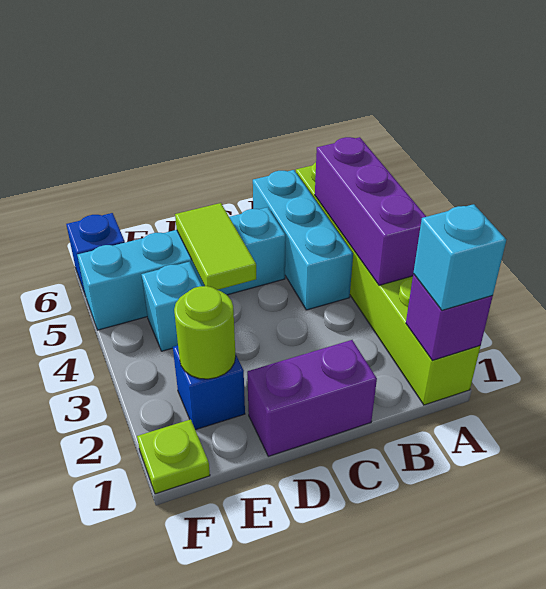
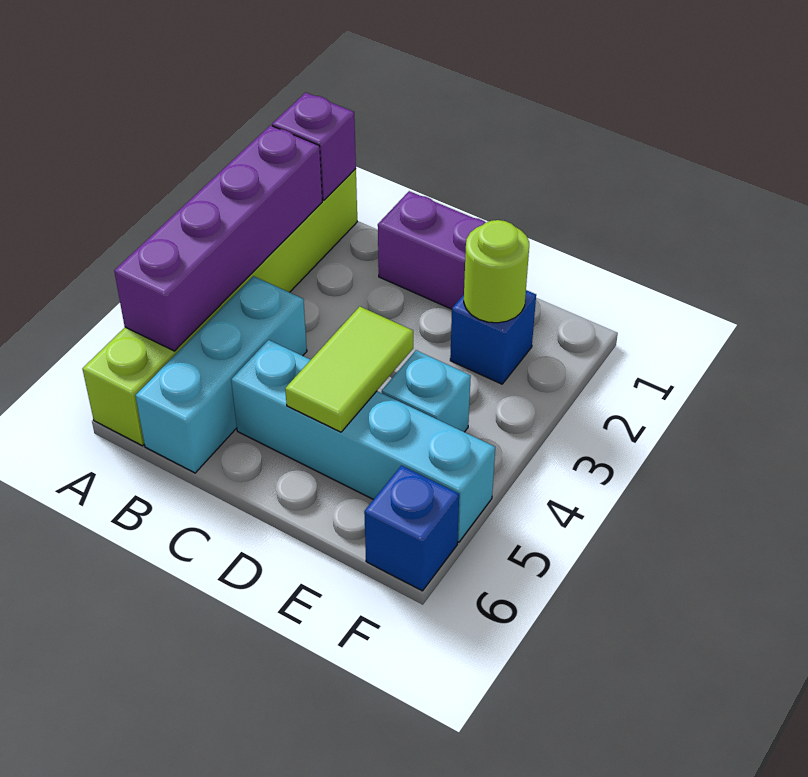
cyan 1x1 brick [413,204,506,310] -> none
purple 1x3 brick [315,137,426,285] -> purple 1x4 brick [114,125,322,351]
lime 1x1 plate [137,419,210,494] -> none

